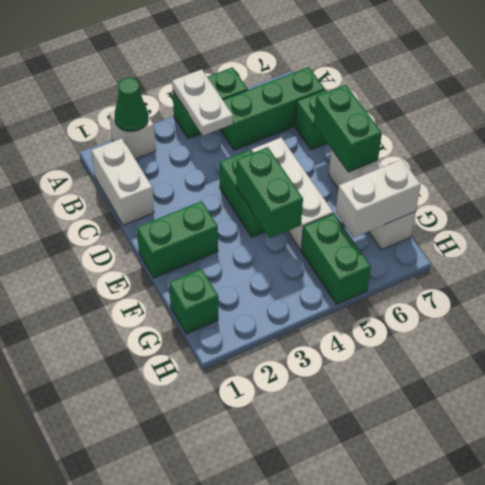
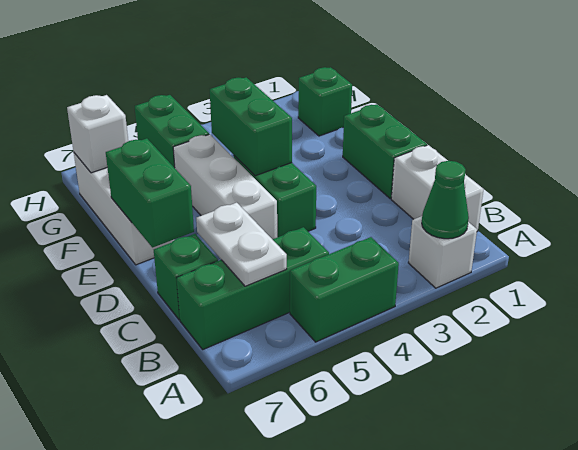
white 1x2 plate [172,69,233,135] -> white 1x2 plate moved to [196,202,287,286]
green 1x2 brick [137,201,218,278] -> green 1x2 brick turned to [343,104,427,199]
white 1x2 brick [336,159,421,237] -> white 1x1 brick [67,95,128,173]

